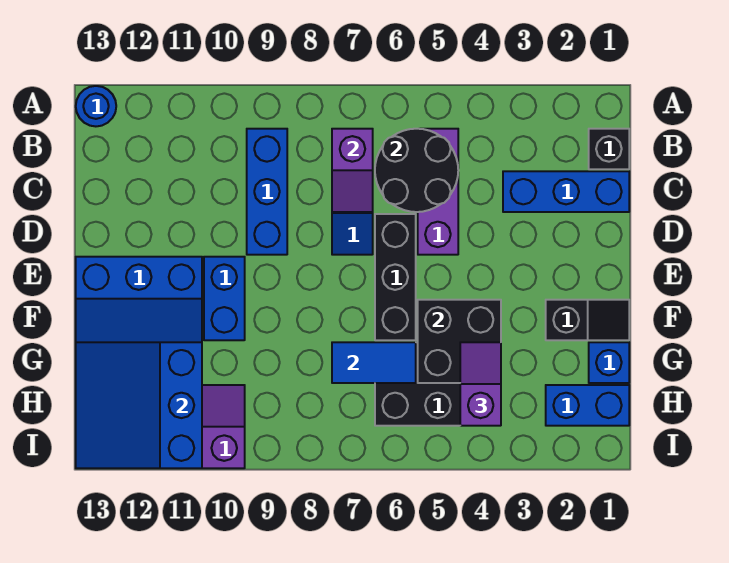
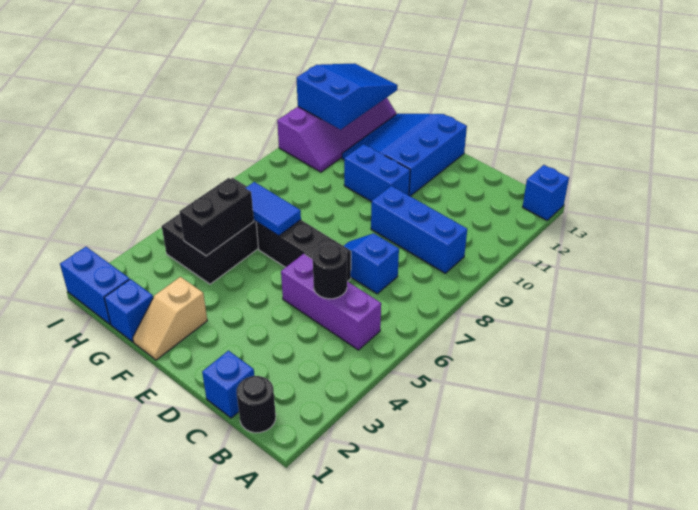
blue 1x1 round brick [76,86,116,126] -> blue 1x1 brick [523,165,569,220]
black 1x1 brick [589,129,629,169] -> black 1x1 round brick [237,376,276,433]
black 2x2 round brick [375,129,458,212] -> black 1x1 round brick [313,244,347,299]
purple 1x2 slope [332,129,373,212] -> none
blue 1x3 brick [503,171,629,212] -> blue 1x1 brick [202,351,254,418]
black 1x2 slope [546,300,629,340] -> tan 1x2 slope [133,277,207,360]
black 2x2 brick [418,300,501,383] -> black 1x2 brick [180,178,254,256]
purple 1x2 slope [460,342,501,426] -> none
blue 1x2 tile [332,342,416,383] -> blue 1x2 tile turned to [246,182,301,236]
blue 3x3 slope [76,342,202,468] -> blue 2x3 slope [297,63,398,130]
blue 1x2 brick [546,385,629,426] -> blue 1x2 brick turned to [60,247,130,324]

